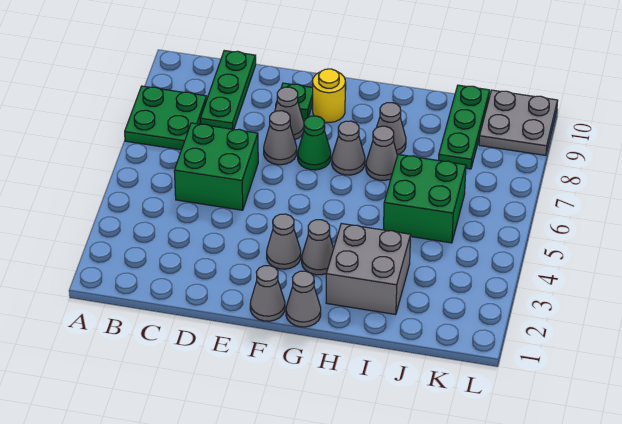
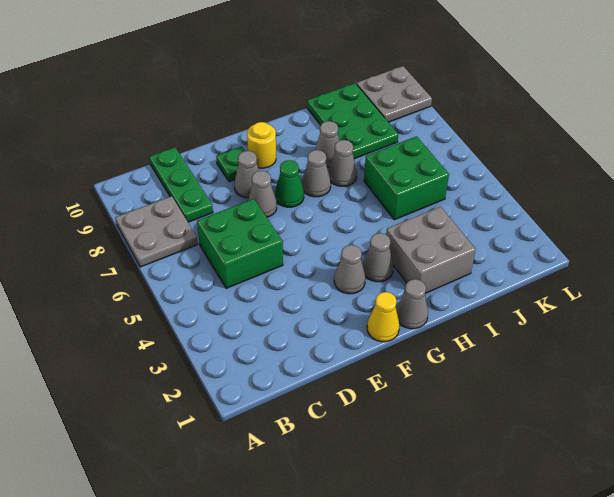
green 2x2 plate [125,86,207,150] -> grey 2x2 plate [115,196,198,267]
grey 1x1 cone [250,266,285,321] -> yellow 1x1 cone [367,292,399,342]
green 1x3 plate [439,85,490,169] -> green 2x3 plate [307,83,398,159]

